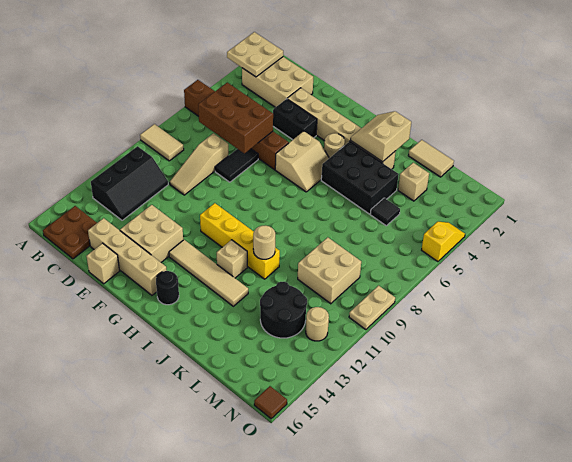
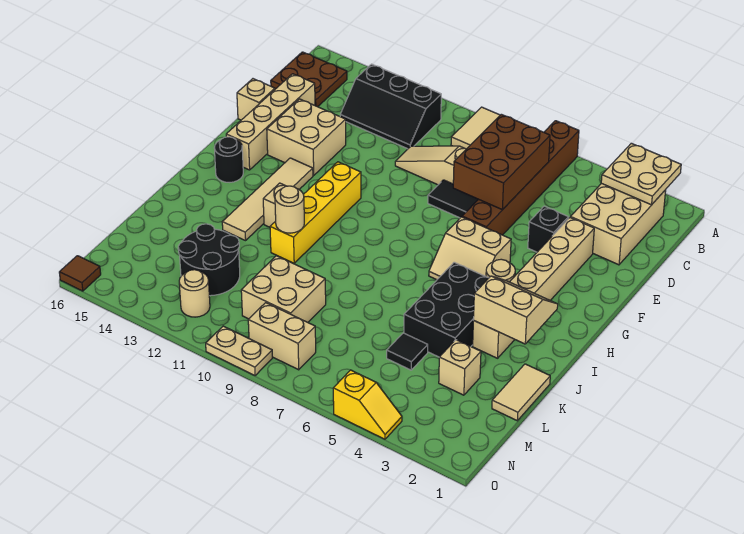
black 1x2 brick [273,99,317,140] -> black 1x1 brick [528,206,569,252]
none -> tan 1x2 brick [248,303,316,370]

